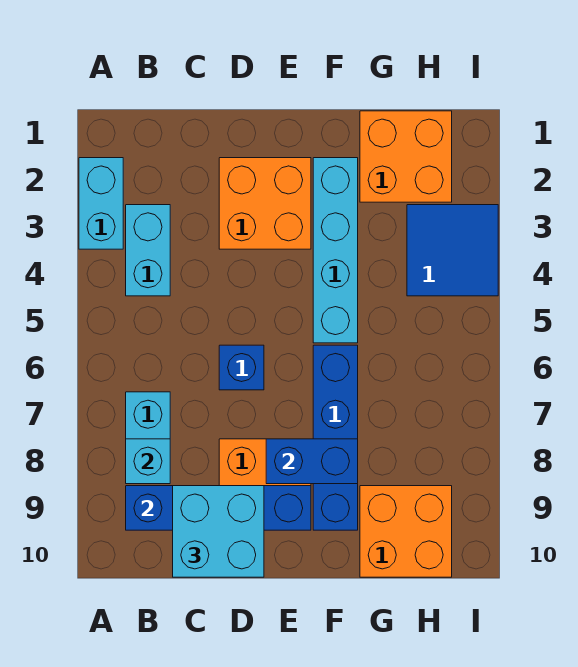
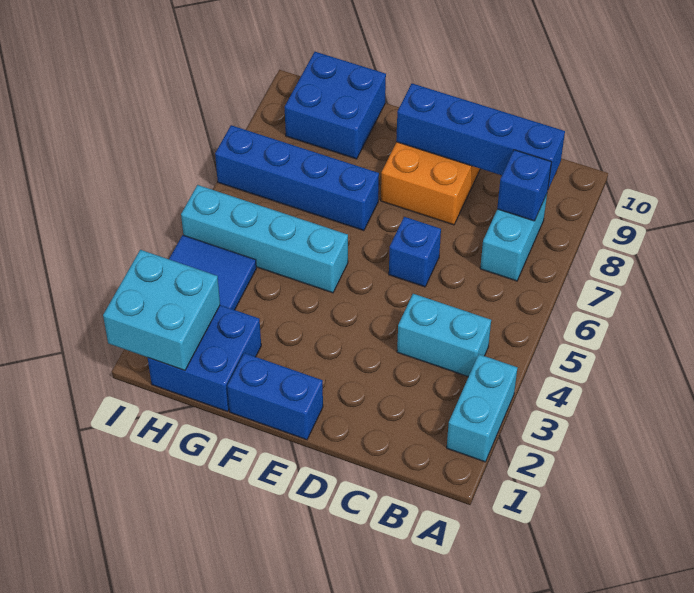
cyan 1x2 brick [126,205,170,296] -> cyan 1x2 brick turned to [397,294,491,377]
cyan 1x1 brick [126,439,170,484] -> blue 1x1 brick [497,150,551,221]
cyan 2x2 brick [173,486,264,577] -> cyan 2x2 brick moved to [103,250,220,370]
orange 2x2 brick [219,158,311,249] -> none
blue 1x2 brick [266,439,358,484] -> blue 1x2 brick moved to [227,353,323,440]
cyan 1x4 brick [313,158,358,343] -> cyan 1x4 brick turned to [181,185,348,293]
blue 1x4 brick [313,345,358,530] -> blue 1x4 brick turned to [215,125,379,231]
orange 2x2 brick [360,111,452,202] -> blue 2x2 brick [148,305,261,411]
orange 2x2 brick [360,486,452,577] -> blue 2x2 brick [285,52,386,159]

